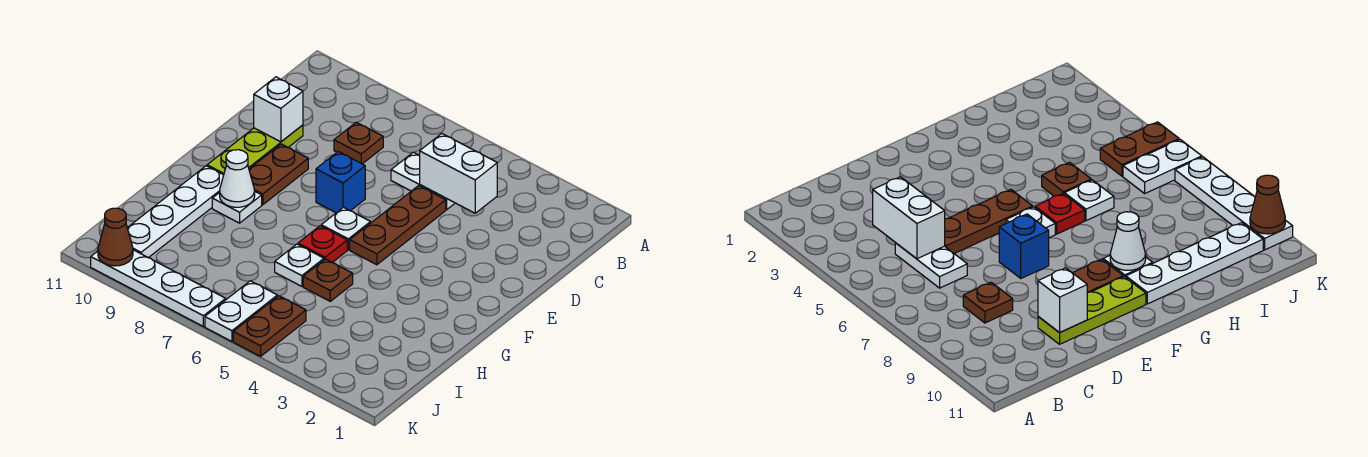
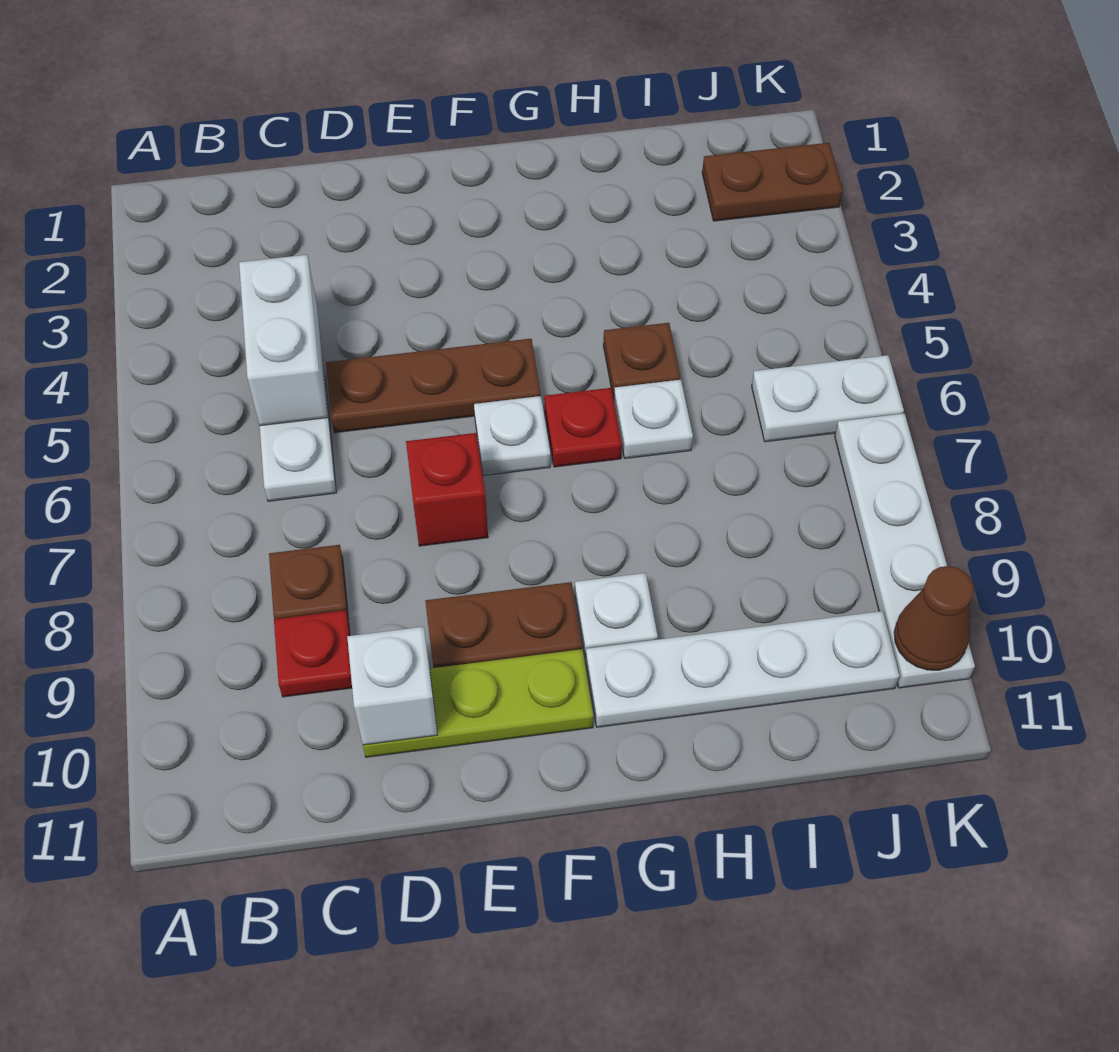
none -> red 1x1 plate [274,610,352,697]
blue 1x1 brick [316,152,365,213] -> red 1x1 brick [406,433,488,546]
white 1x1 cone [220,150,255,207] -> none
brown 1x2 plate [233,296,306,357] -> brown 1x2 plate moved to [702,143,843,221]

